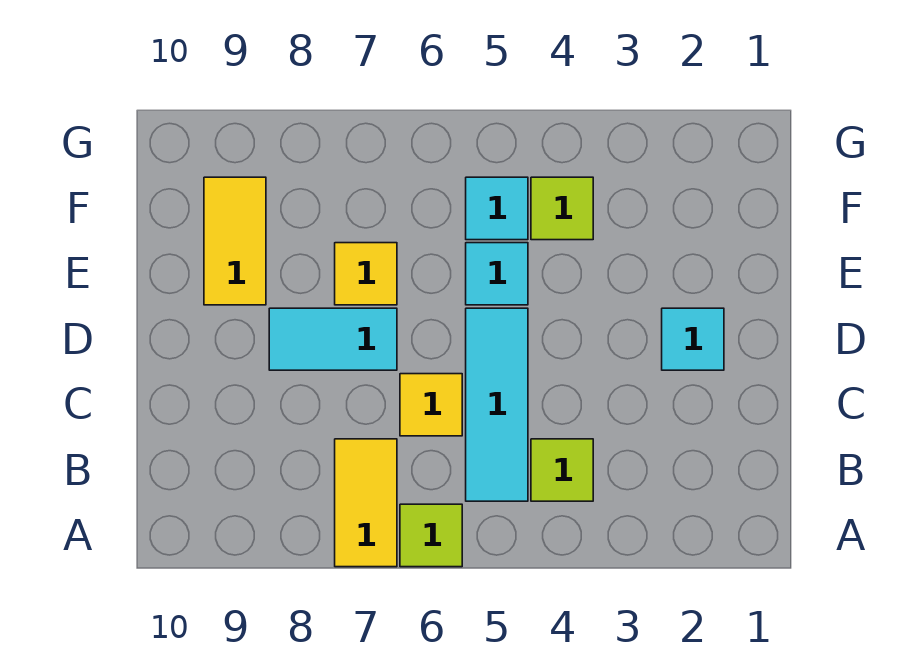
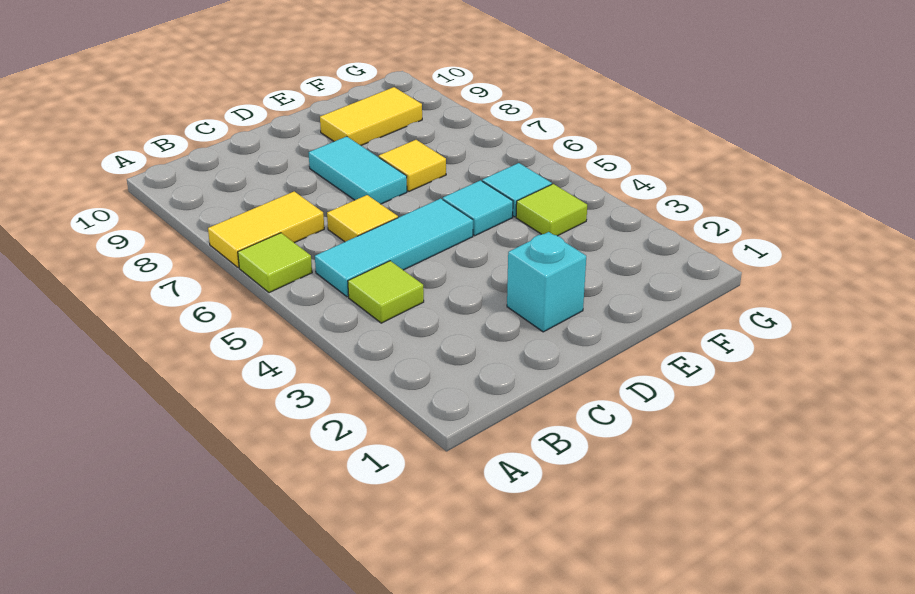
cyan 1x1 tile [662,308,724,370] -> cyan 1x1 brick [507,232,586,332]

